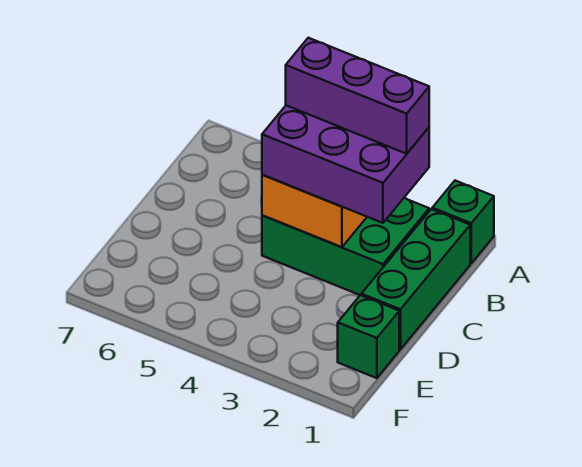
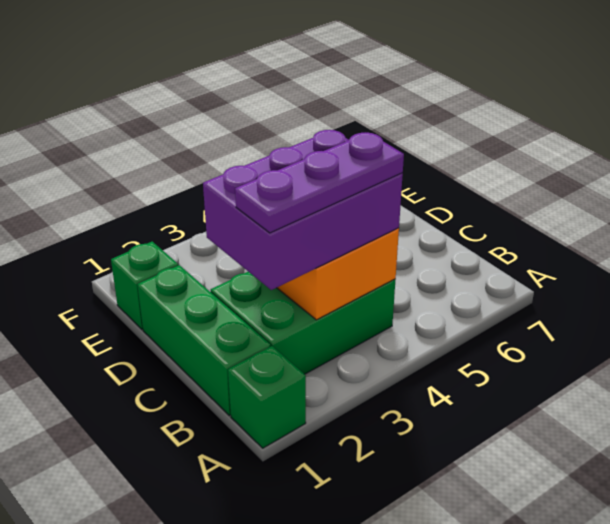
purple 1x3 brick [286,38,429,154] -> purple 1x3 plate [235,132,404,233]

